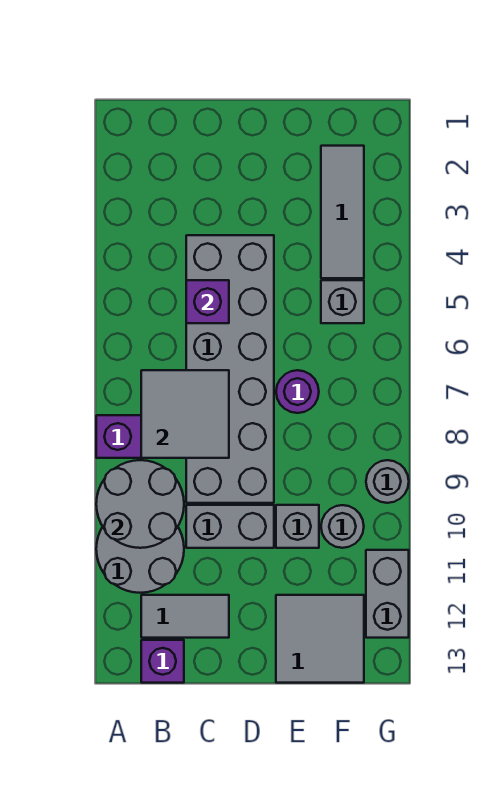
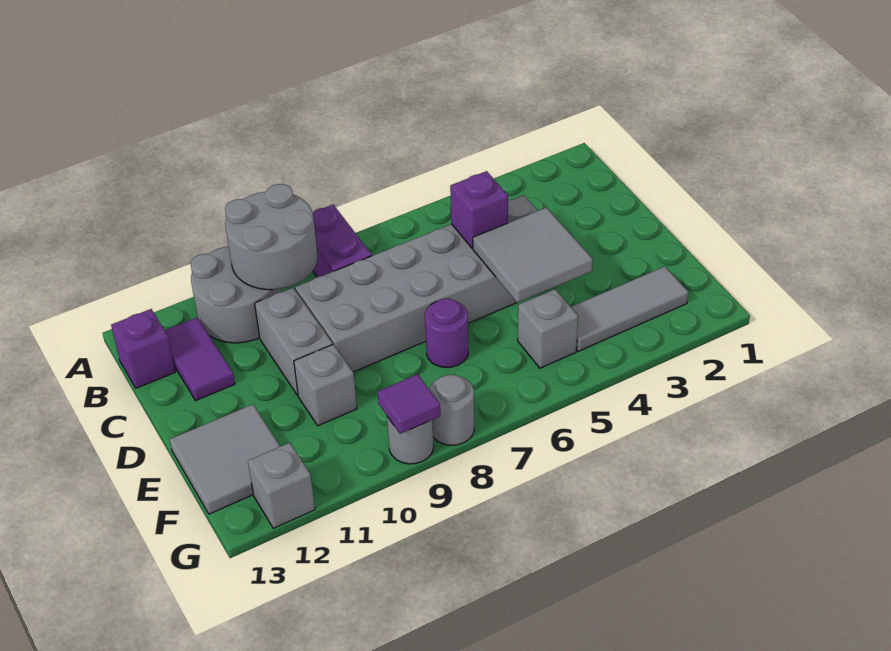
grey 2x2 tile [141,370,229,458] -> grey 2x2 tile moved to [473,208,593,303]
grey 1x2 tile [141,595,229,638] -> purple 1x2 tile [165,317,235,401]
grey 1x1 round brick [321,505,364,548] -> grey 1x1 round brick moved to [429,375,474,445]
none -> purple 1x1 tile [378,374,440,434]
grey 1x2 brick [366,550,409,638] -> grey 1x1 brick [248,443,315,528]

